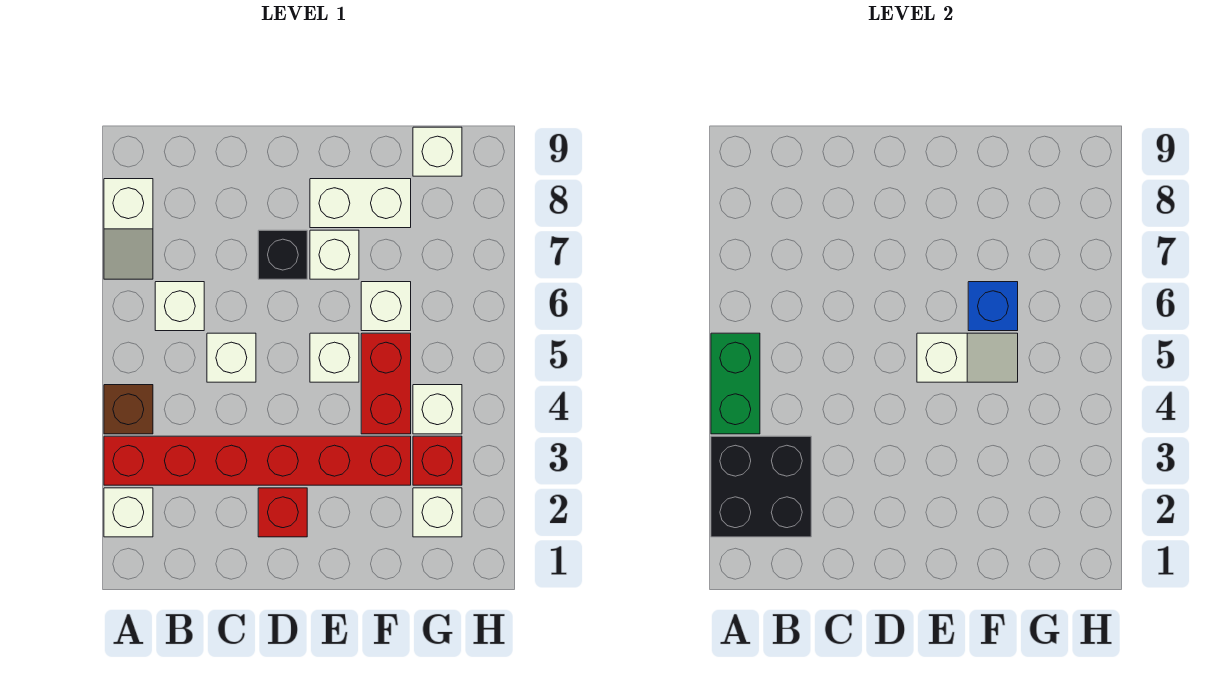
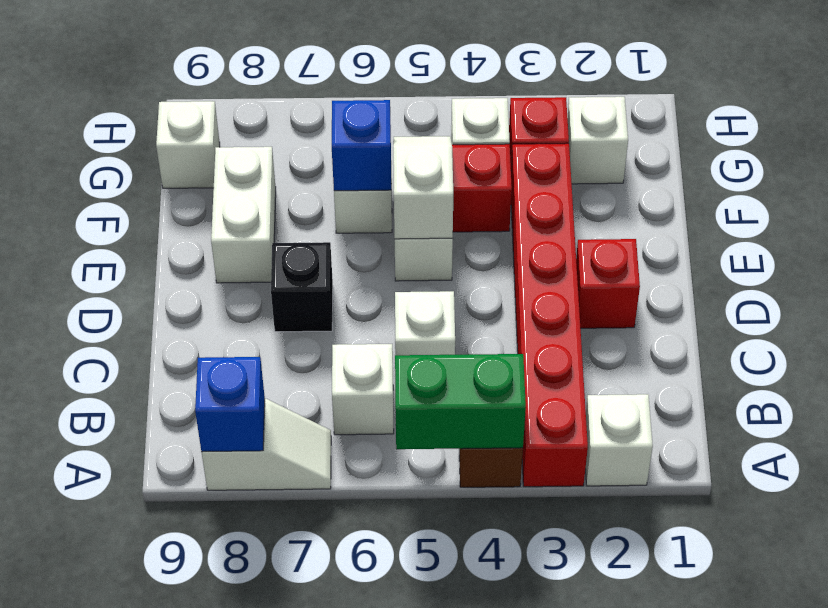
black 2x2 brick [711,436,811,537] -> none
none -> blue 1x1 brick [195,357,265,452]
white 1x1 brick [310,230,359,279] -> none

